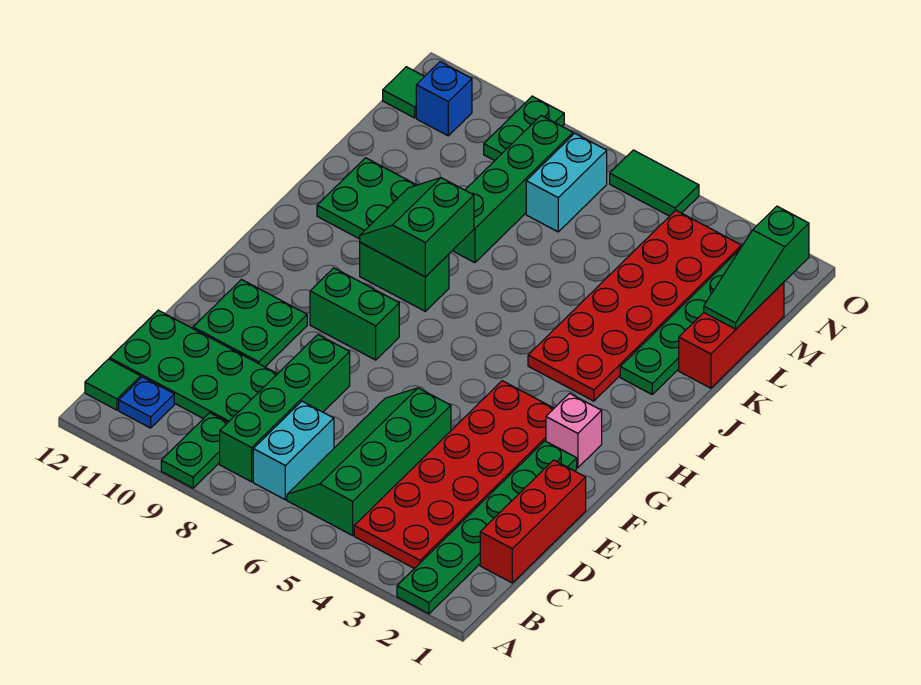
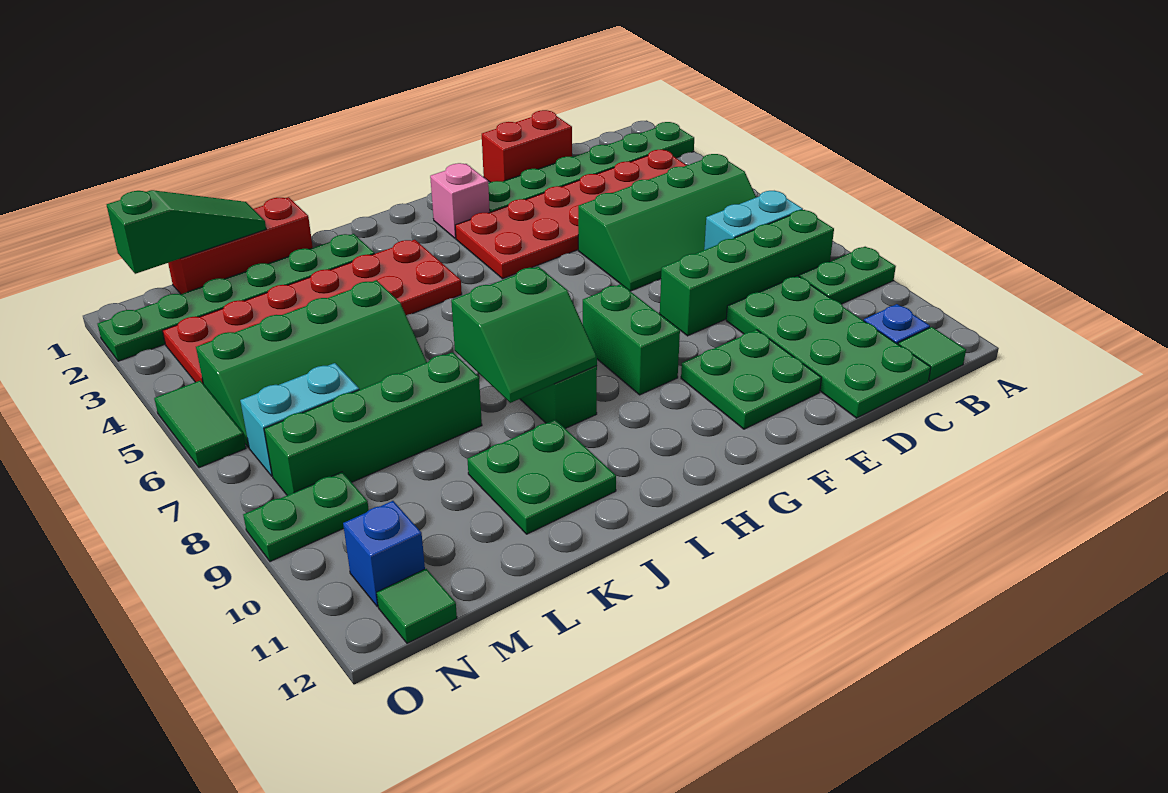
red 1x3 brick [480,460,586,583] -> red 1x2 brick [482,110,572,182]
none -> green 2x4 slope [196,280,427,447]

